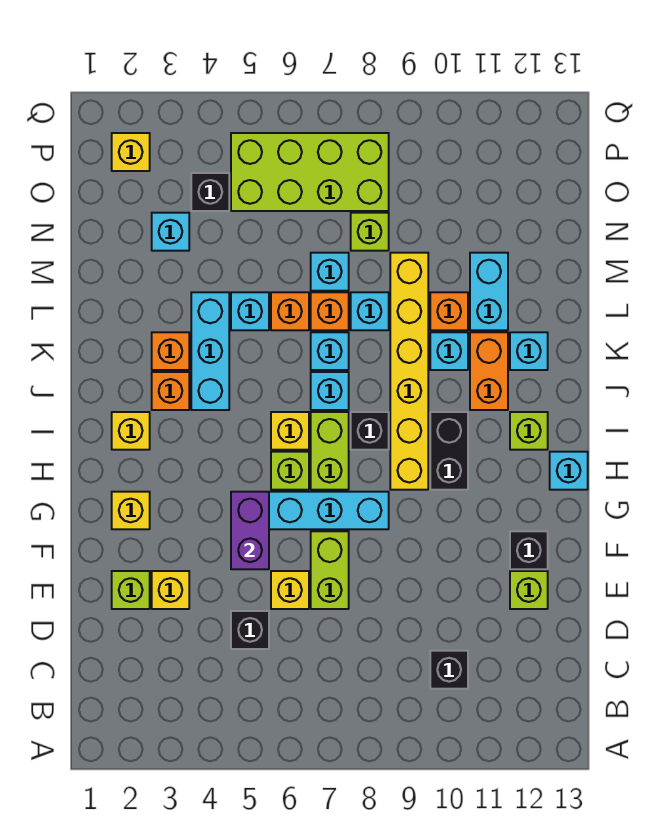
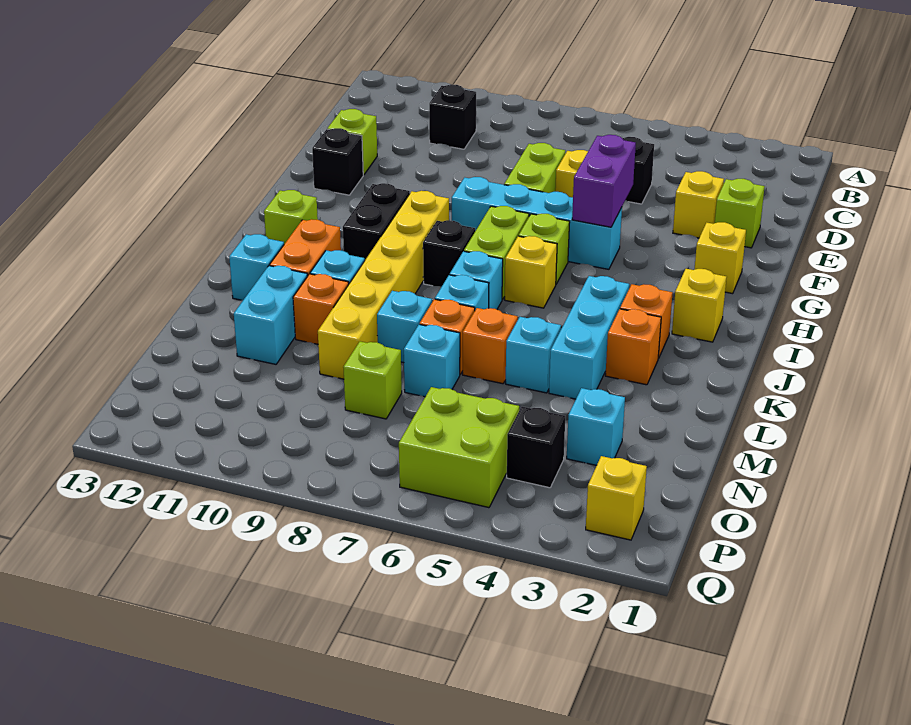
cyan 1x1 brick [550,452,588,490] -> none
lime 2x4 brick [231,133,389,211] -> lime 2x2 brick [399,387,519,508]

